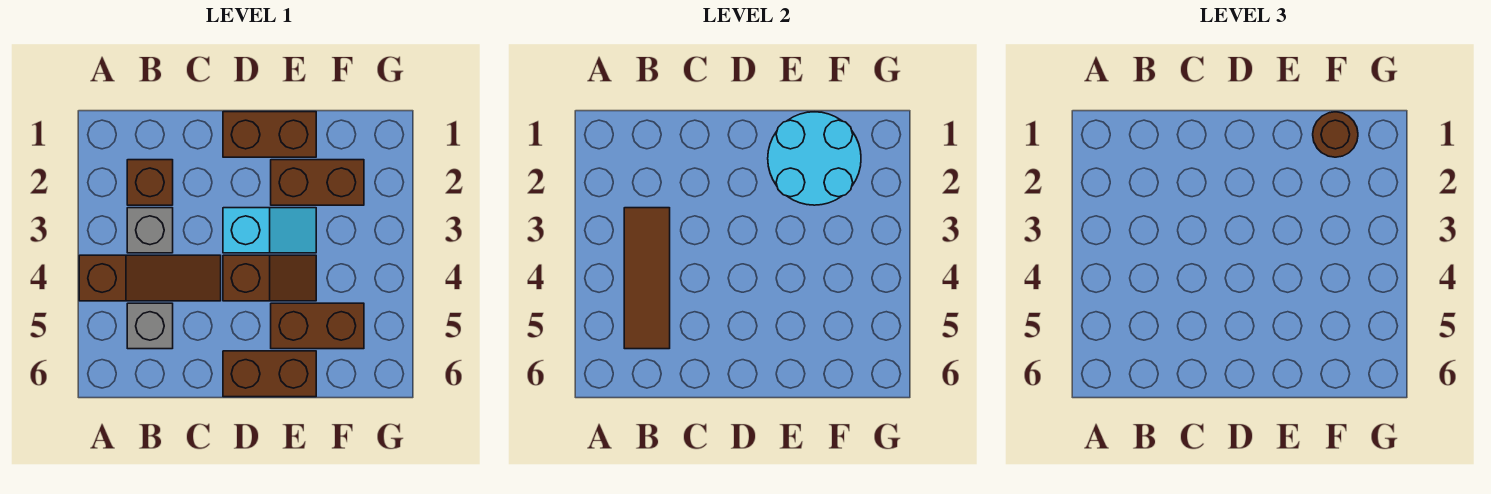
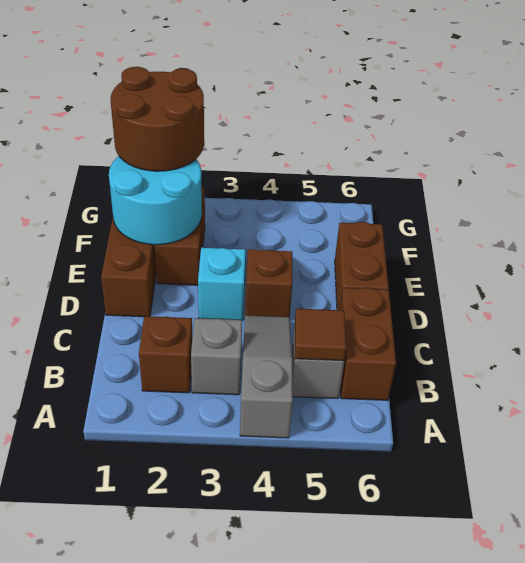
brown 1x3 slope [79,255,221,301] -> grey 1x3 slope [240,315,293,438]
brown 1x3 tile [624,208,670,349] -> brown 1x1 tile [295,309,346,361]
brown 1x2 brick [271,303,364,349] -> brown 1x2 brick moved to [340,288,396,400]
brown 1x1 round brick [1313,112,1358,157] -> brown 2x2 round brick [111,67,204,171]

